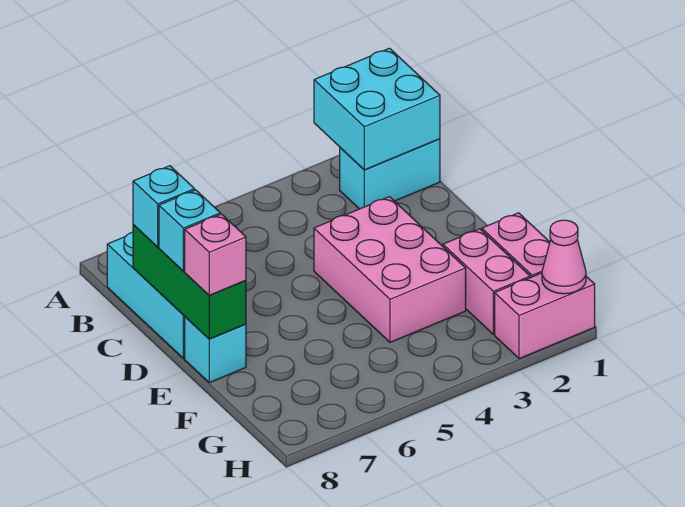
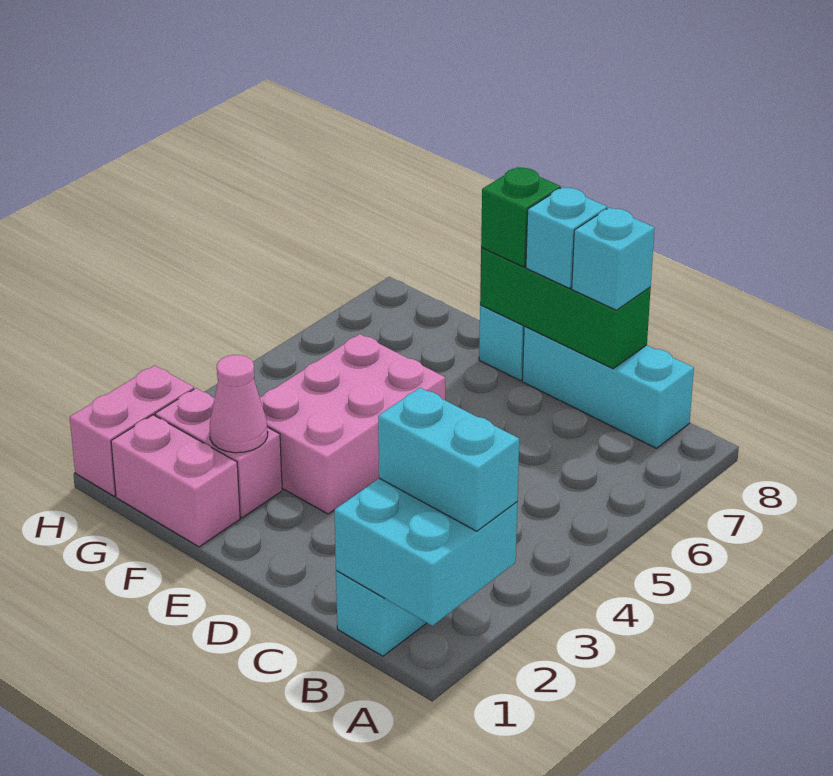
none -> cyan 1x2 brick [378,388,519,531]
pink 2x3 brick [314,197,466,342] -> pink 2x3 brick turned to [260,334,445,514]
pink 1x1 brick [185,214,246,295] -> green 1x1 brick [481,167,561,267]
pink 1x1 cone [542,220,586,294] -> pink 1x1 cone moved to [210,355,268,453]

